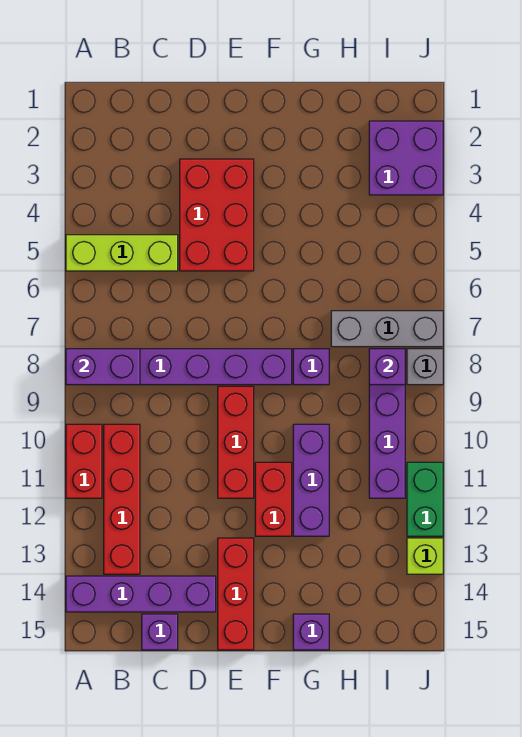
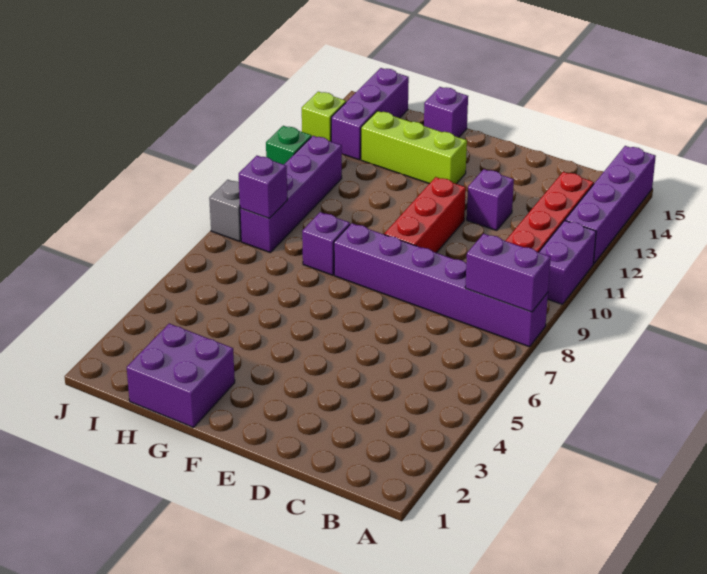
lime 1x3 brick [66,235,178,271] -> lime 1x3 brick moved to [361,111,467,184]
red 1x2 brick [66,424,102,498] -> purple 1x2 brick [539,221,596,304]
purple 1x4 brick [66,576,216,612] -> purple 1x4 brick turned to [565,146,656,264]
purple 1x1 brick [142,614,178,650] -> purple 1x1 brick moved to [467,169,514,230]
red 2x3 brick [180,159,254,271] -> none
red 1x3 brick [218,538,254,650] -> none
red 1x2 brick [255,462,292,536] -> none
purple 1x3 brick [293,424,329,536] -> purple 1x3 brick moved to [331,68,409,160]
grey 1x3 brick [331,311,443,347] -> none
purple 2x2 brick [369,121,443,195] -> purple 2x2 brick moved to [127,324,235,427]
green 1x2 brick [407,462,443,536] -> green 1x1 brick [266,126,311,165]

